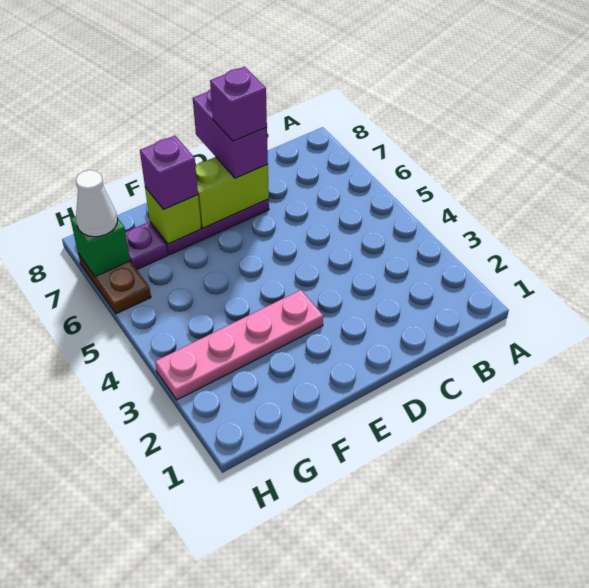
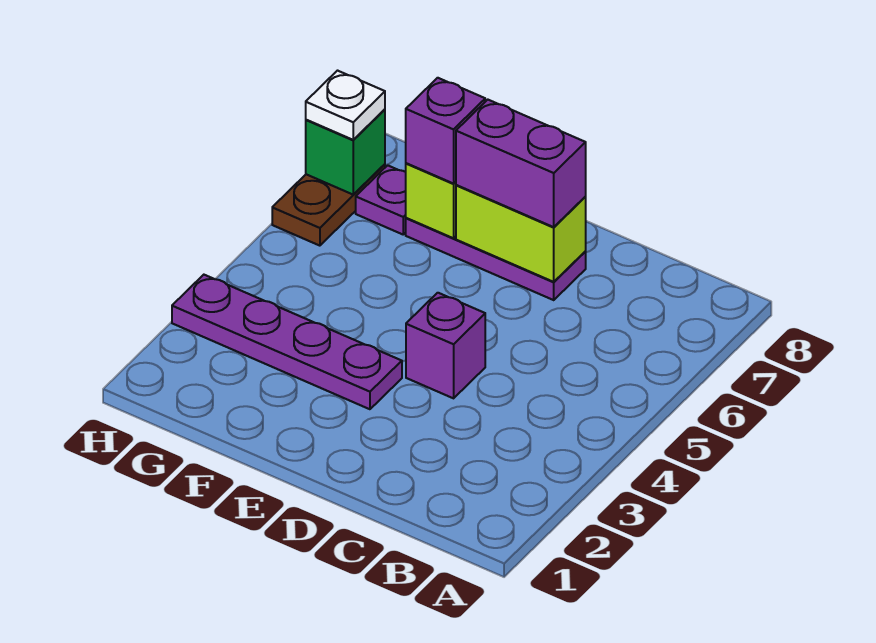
purple 1x2 brick [193,89,268,178] -> purple 1x2 brick turned to [456,100,586,227]
purple 1x1 brick [210,67,267,141] -> purple 1x1 brick moved to [406,293,485,398]
pink 1x4 plate [155,290,323,400] -> purple 1x4 plate [172,275,402,409]
white 1x1 cone [76,170,117,237] -> white 1x1 plate [306,71,385,140]

